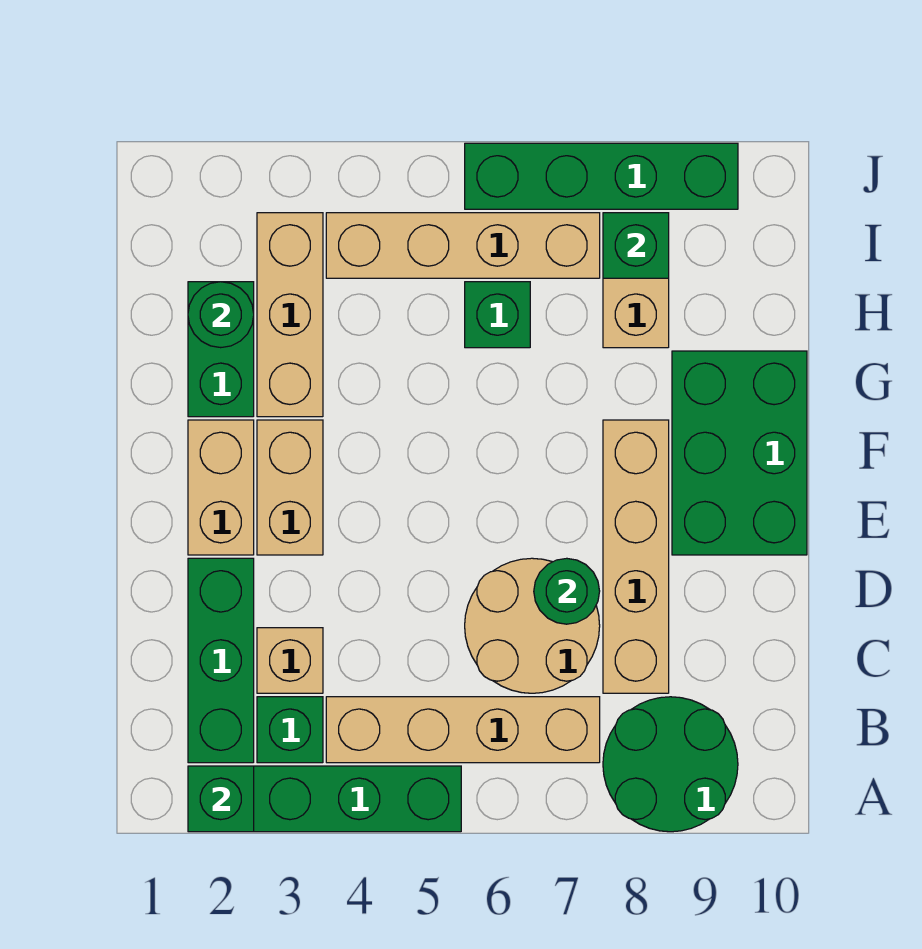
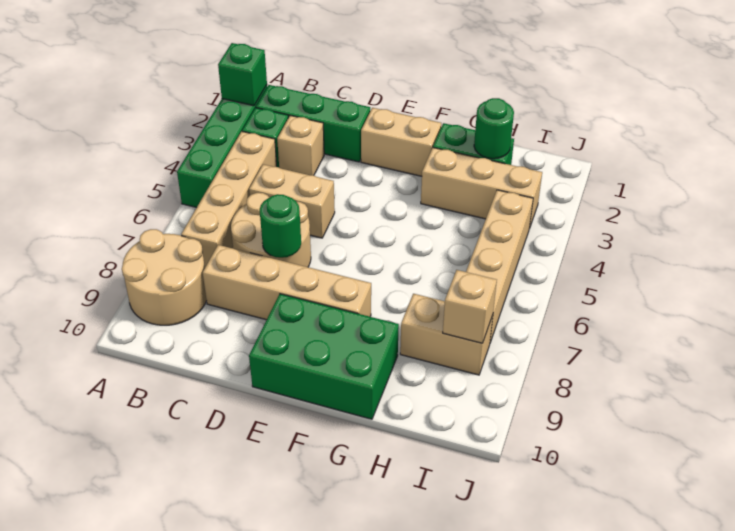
green 2x2 round brick [603,697,738,832] -> tan 2x2 round brick [122,229,207,325]
tan 1x2 brick [257,420,323,555] -> tan 1x2 brick moved to [249,164,335,238]
green 1x1 brick [465,282,530,348] -> none
green 1x1 brick [603,213,669,278] -> tan 1x1 brick [443,270,497,343]
green 1x4 brick [465,143,738,209] -> none

